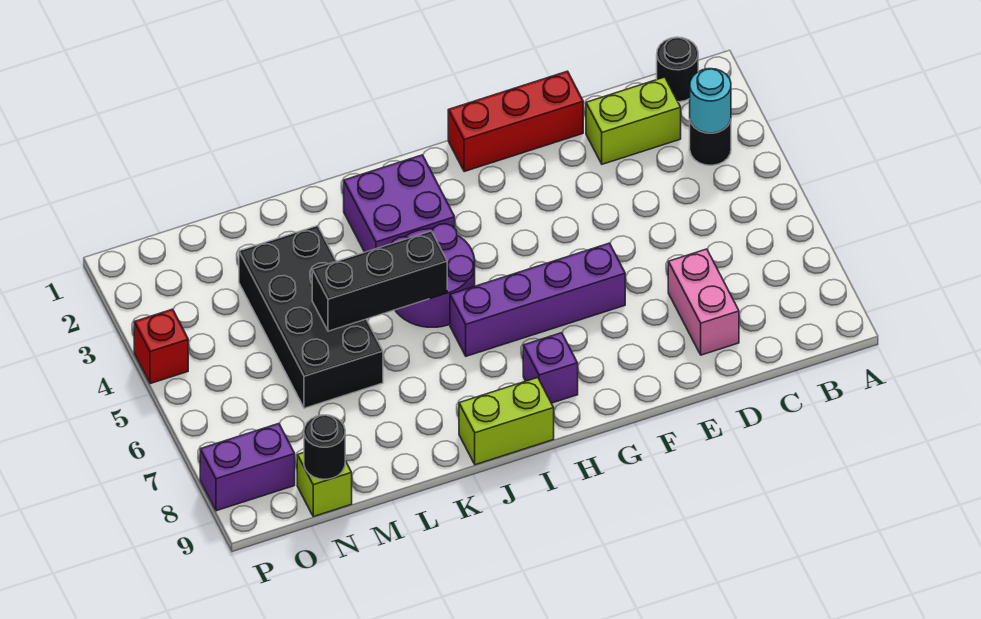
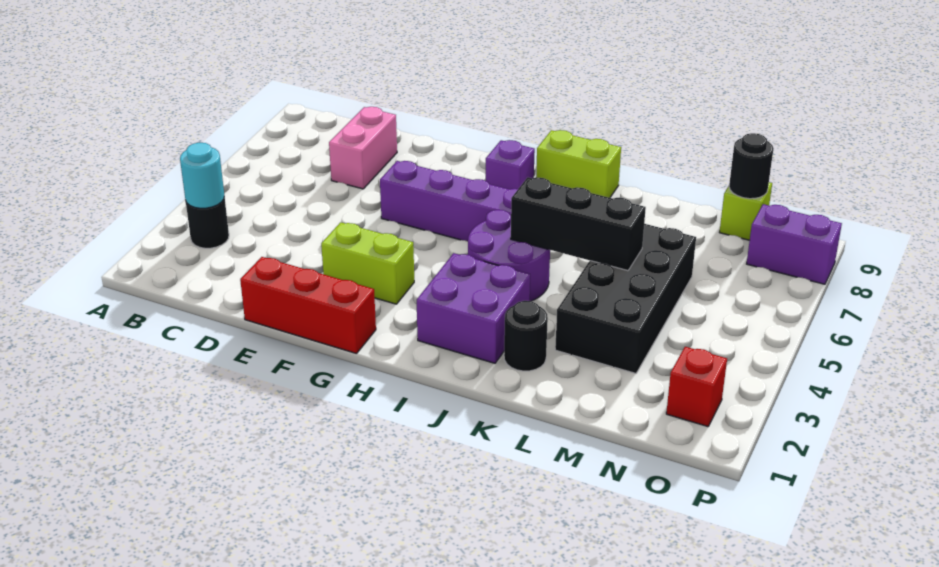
black 1x1 round brick [657,37,698,102] -> black 1x1 round brick moved to [504,301,548,371]
lime 1x2 brick [586,77,681,164] -> lime 1x2 brick moved to [321,222,414,304]
red 1x1 brick [134,309,188,384] -> red 1x1 brick moved to [666,347,727,427]

